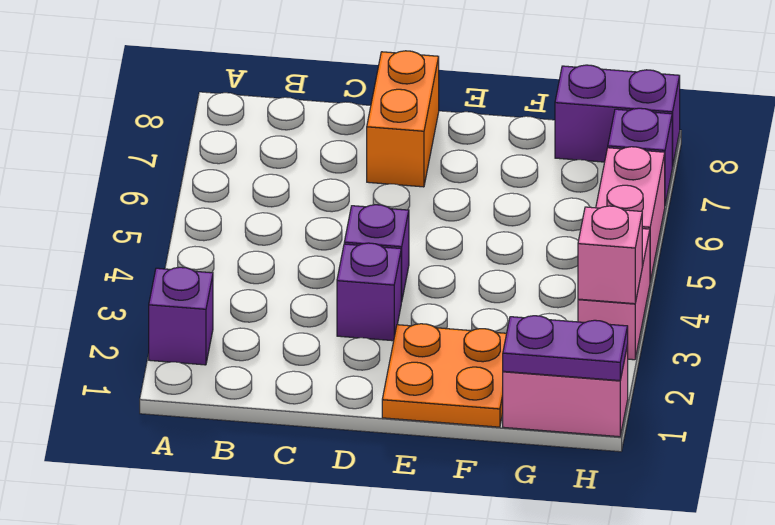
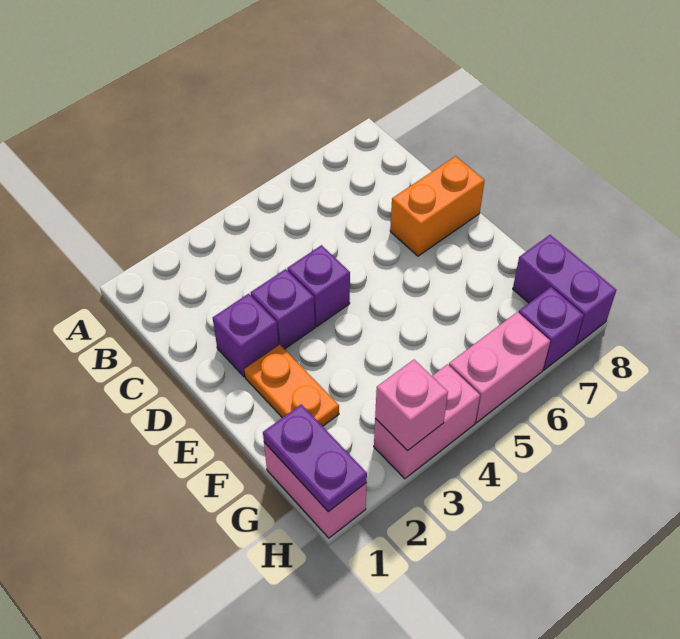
purple 1x1 brick [149,267,213,365] -> purple 1x1 brick moved to [213,294,279,377]
orange 2x2 plate [382,324,507,427] -> orange 1x2 plate [244,345,339,426]

